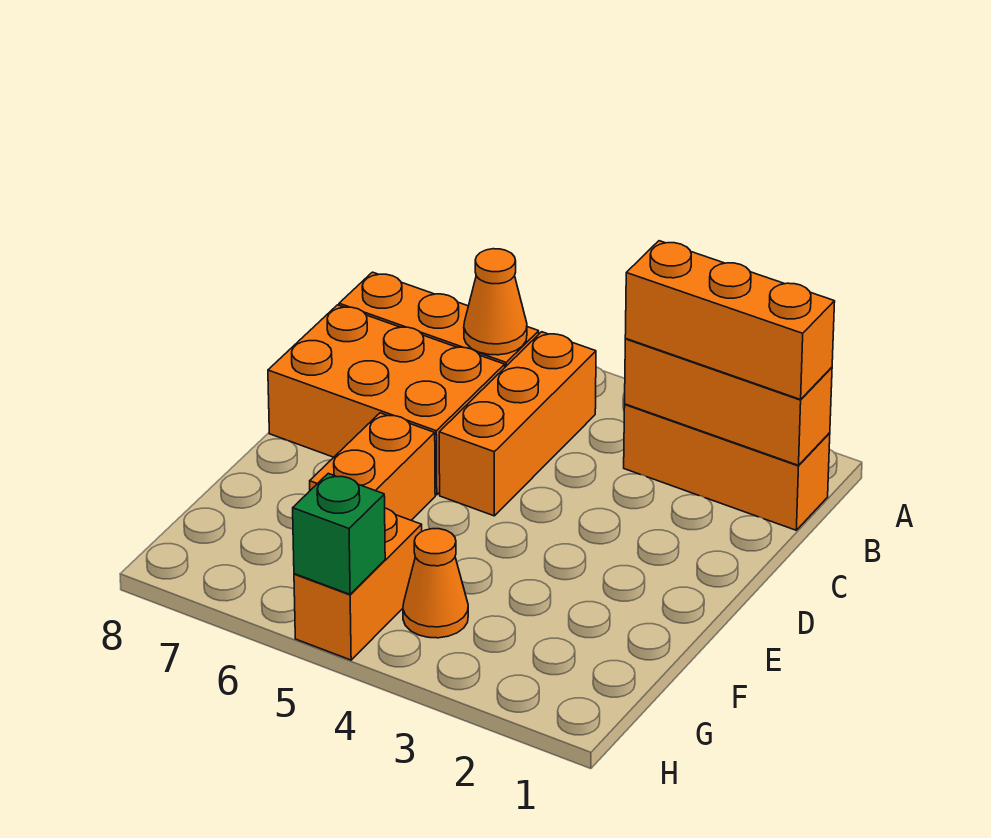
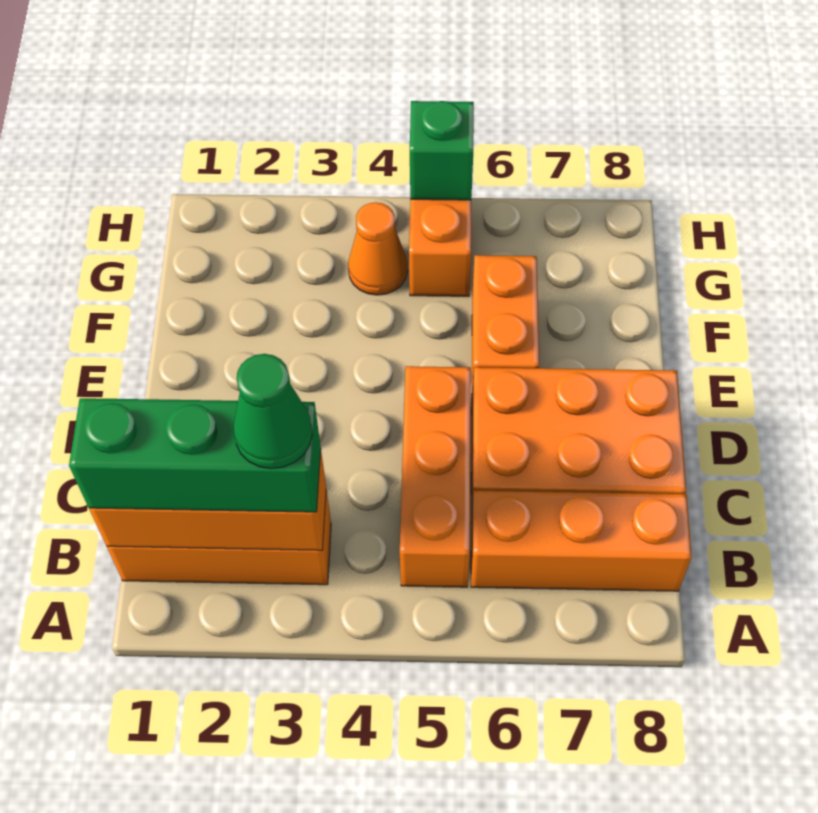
orange 1x3 brick [625,241,835,399] -> green 1x3 brick [69,398,321,512]
none -> green 1x1 cone [233,354,312,469]
orange 1x1 cone [464,249,527,355] -> none

